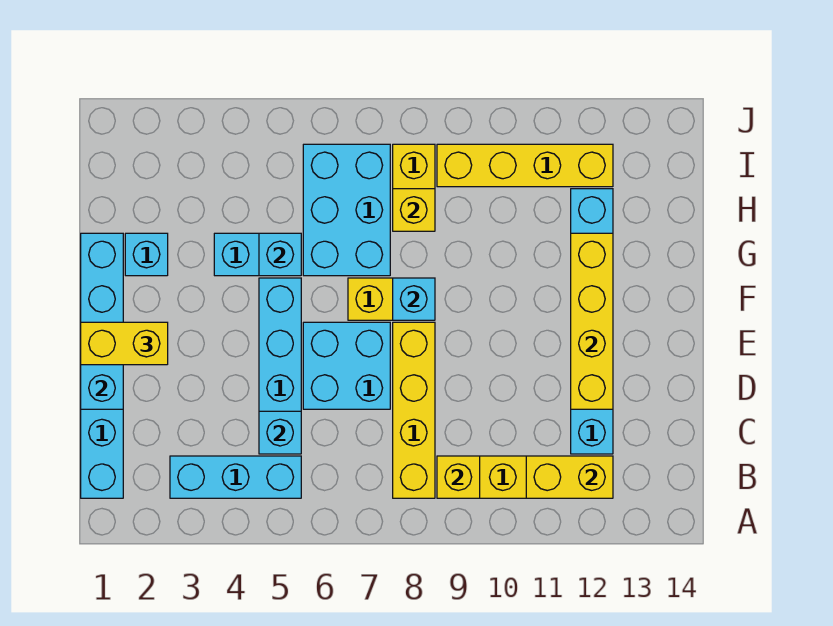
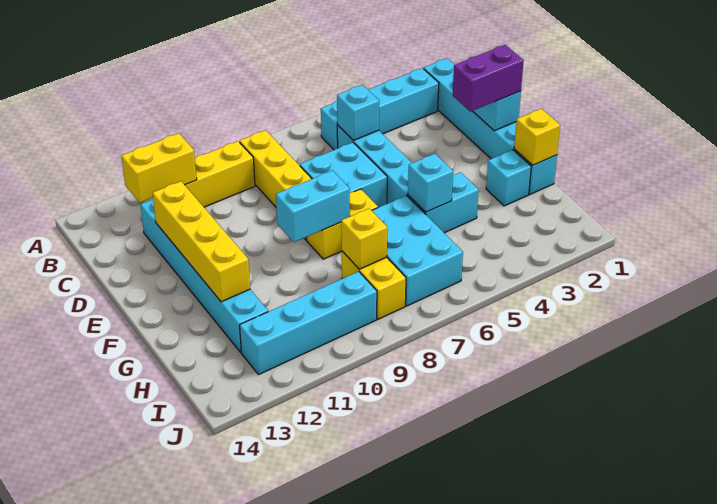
cyan 1x3 brick [170,456,301,498] -> cyan 1x4 brick [321,68,439,150]
yellow 1x1 brick [437,456,480,498] -> yellow 1x1 brick moved to [514,109,560,165]
yellow 1x2 brick [81,322,168,365] -> purple 1x2 brick [453,45,524,111]
cyan 1x1 brick [393,278,435,320] -> cyan 1x2 brick [276,171,350,242]
yellow 1x4 brick [437,144,613,187] -> cyan 1x4 brick [240,272,377,375]

